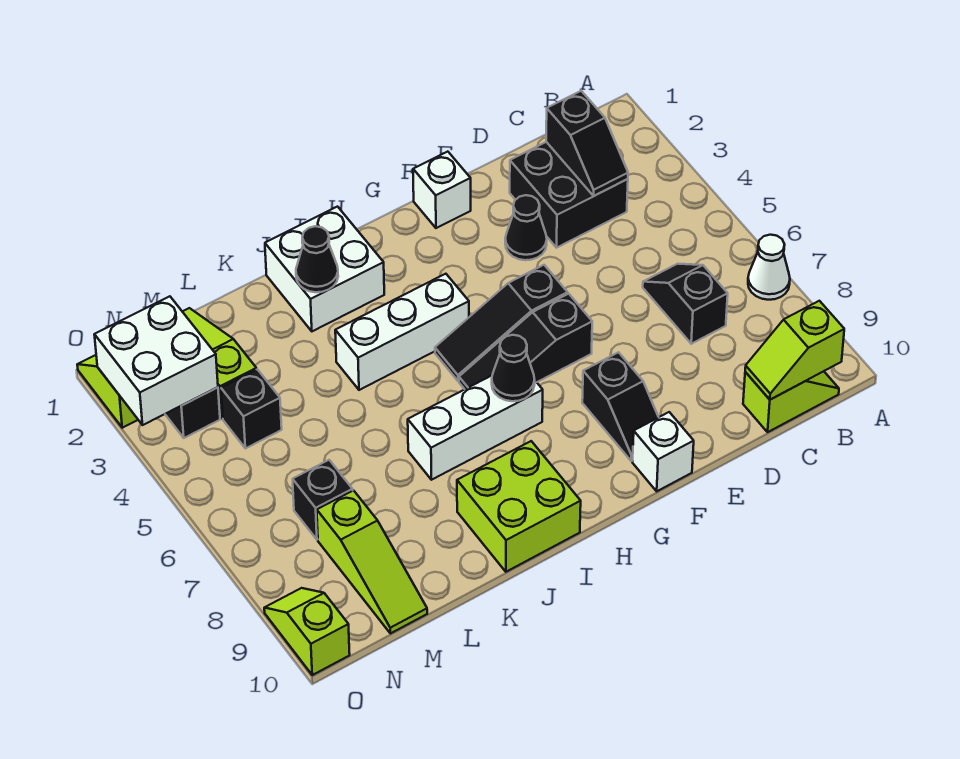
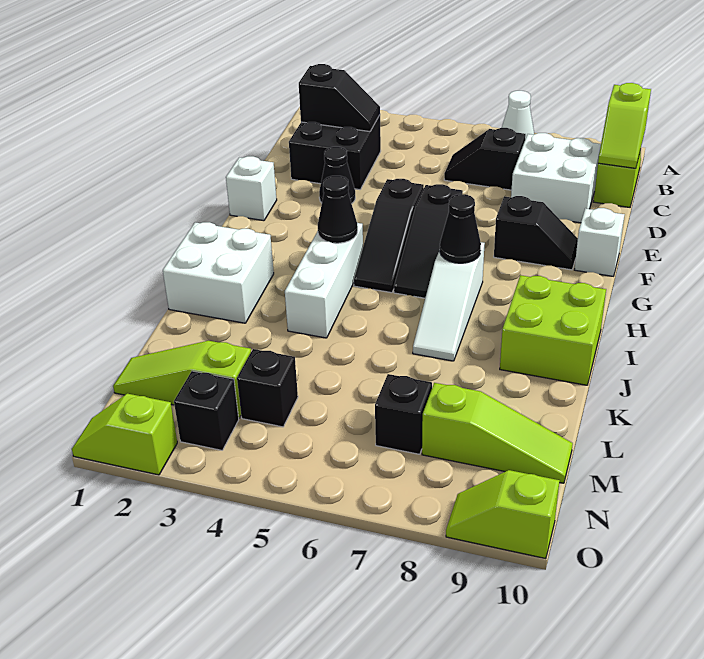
white 1x3 brick [408,376,543,480] -> white 1x3 slope [413,242,485,361]
black 1x1 cone [296,226,338,292] -> black 1x1 cone moved to [318,176,358,243]
white 2x2 brick [94,296,218,425] -> white 2x2 brick moved to [511,133,601,223]

